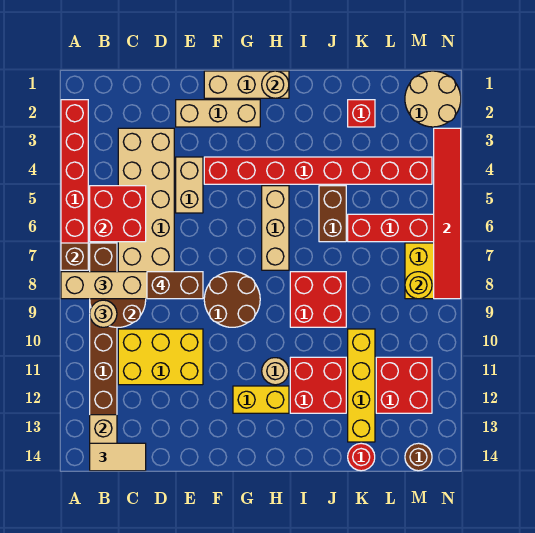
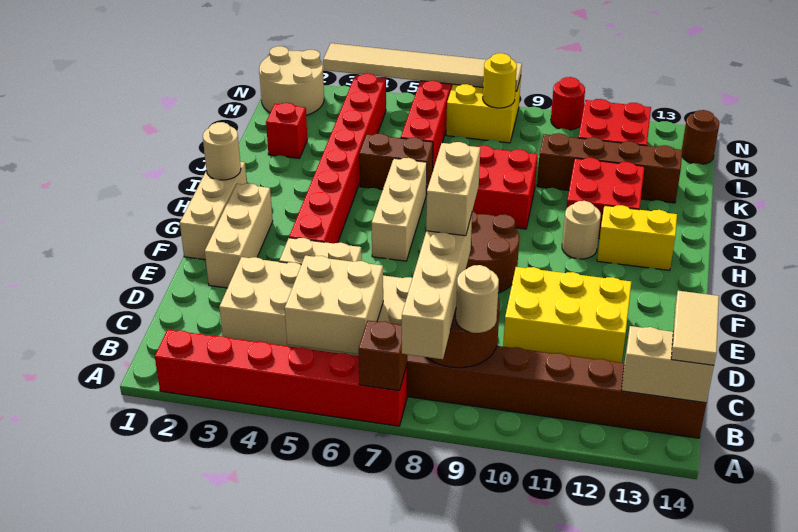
red 2x2 brick [90,186,146,242] -> tan 2x2 brick [285,256,383,354]
yellow 2x3 brick [118,329,203,385] -> yellow 2x3 brick turned to [503,267,631,363]
brown 1x2 brick [147,272,203,299] -> tan 1x2 brick [426,142,480,236]
yellow 1x2 brick [233,386,289,413] -> yellow 1x2 brick turned to [597,205,677,270]
tan 1x3 brick [262,186,289,270] -> tan 1x3 brick turned to [372,158,427,261]
yellow 1x4 brick [348,329,375,442] -> brown 1x4 brick [537,133,682,203]
red 1x1 round brick [348,443,375,471] -> red 1x1 round brick moved to [551,77,585,130]
red 1x6 tile [434,128,461,299] -> tan 1x6 tile [323,43,522,91]

